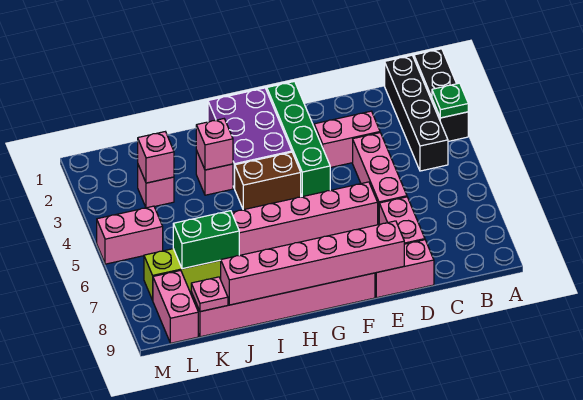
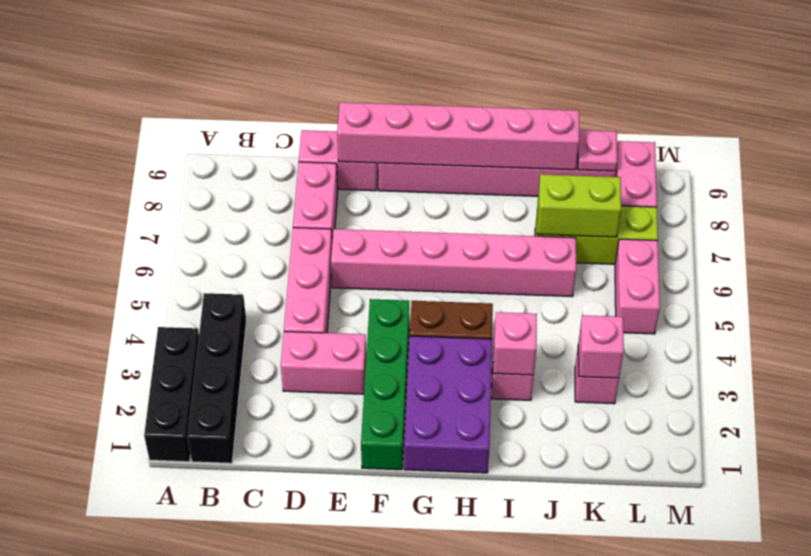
green 1x1 plate [432,83,468,118] -> none
green 1x2 brick [173,211,239,269] -> lime 1x2 brick [537,174,621,237]
pink 1x2 brick [97,206,163,264] -> pink 1x2 brick turned to [615,239,660,334]

